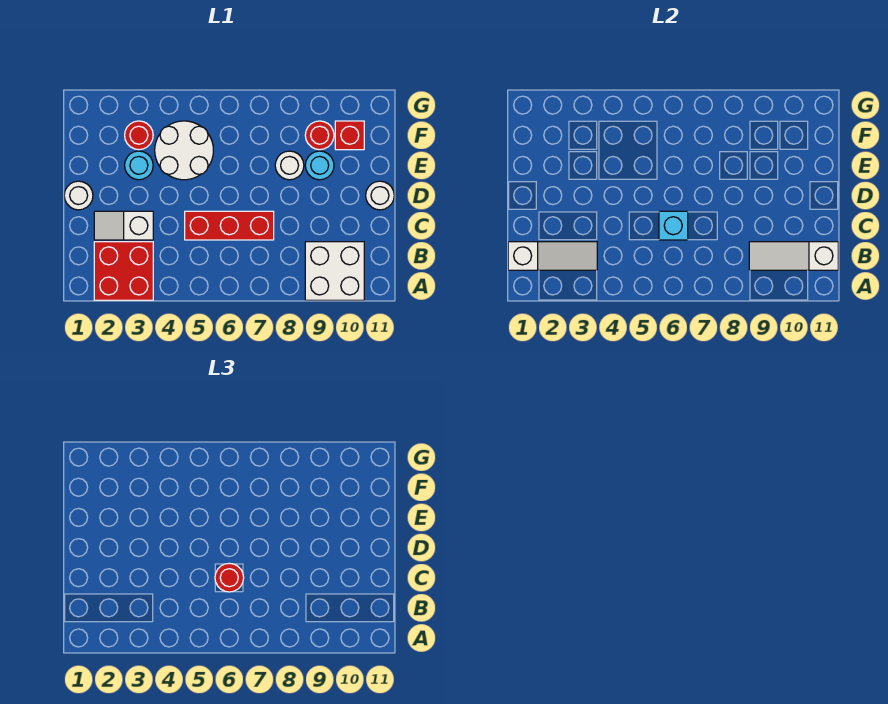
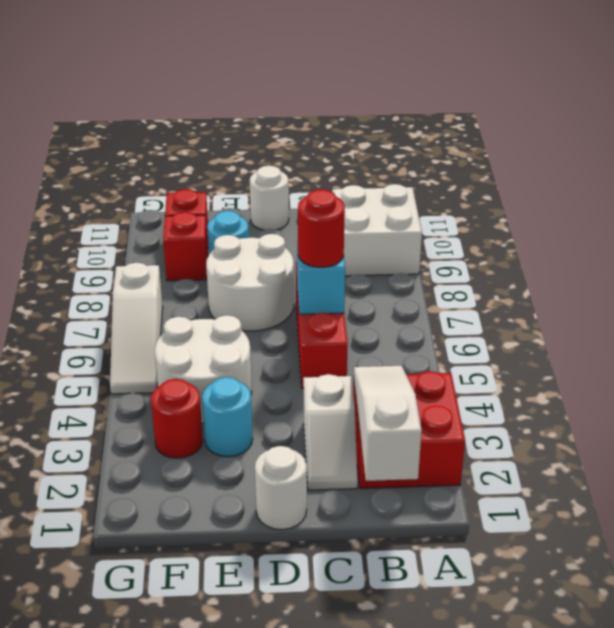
white 1x3 slope [749,242,838,270] -> white 1x3 slope moved to [110,263,163,394]
white 1x1 round brick [275,151,304,180] -> white 2x2 round brick [206,234,294,331]
red 1x1 round brick [305,121,334,150] -> red 1x1 brick [163,212,208,281]

